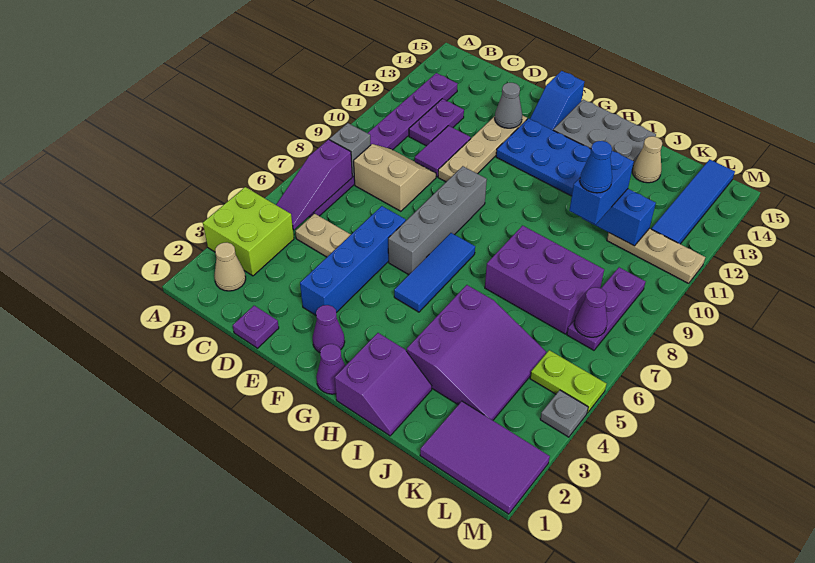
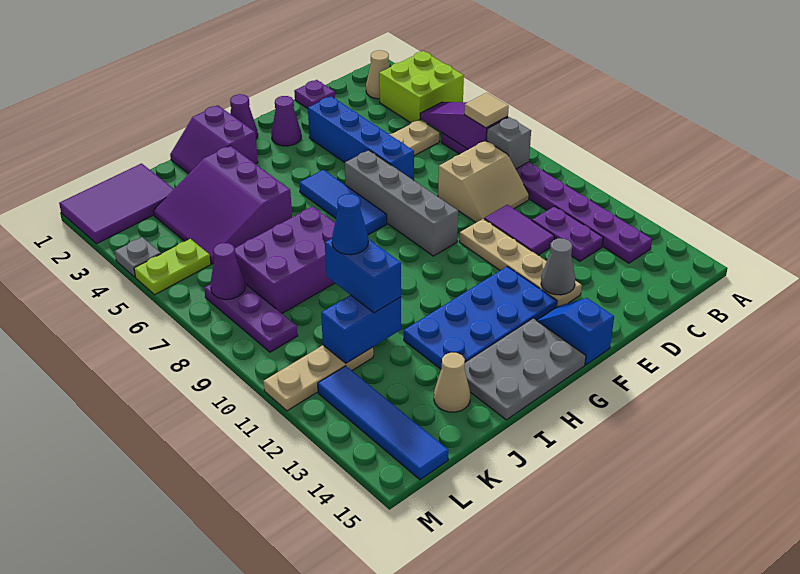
none -> tan 1x1 tile [464,93,509,128]

